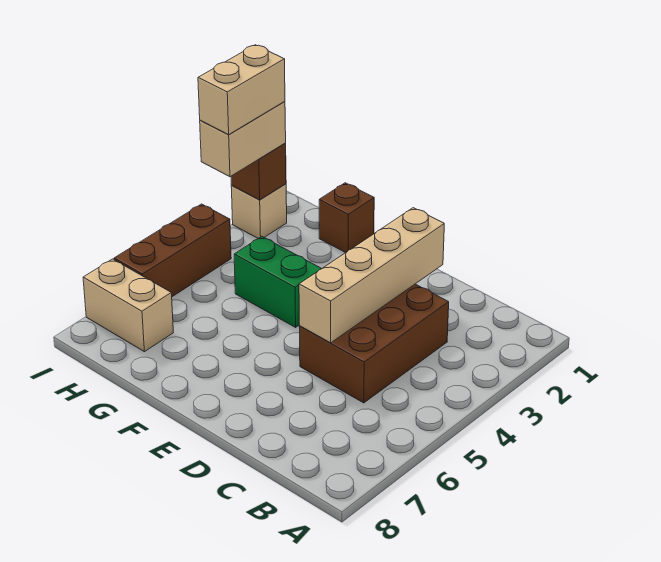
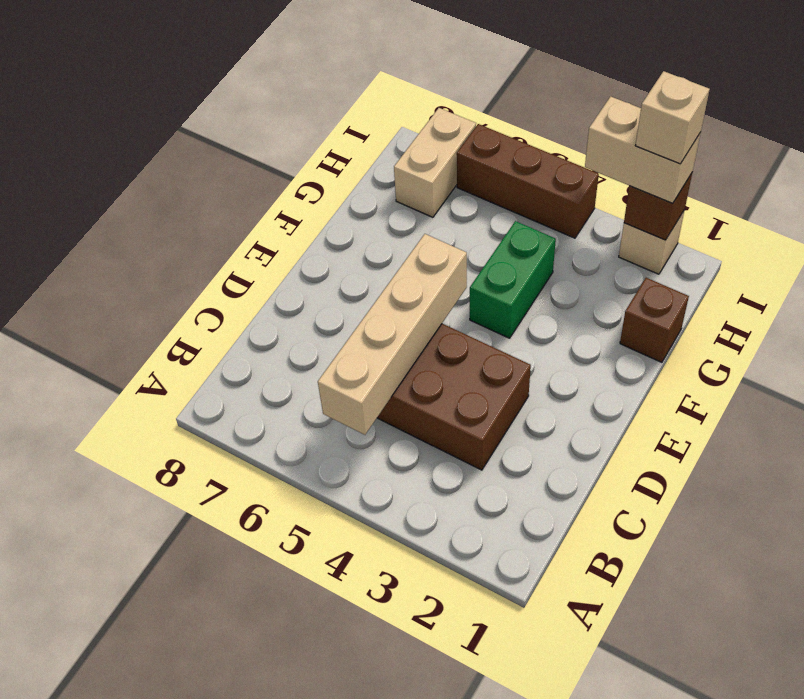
tan 1x4 brick [299,208,444,343] -> tan 1x4 brick turned to [318,234,467,435]
tan 1x2 brick [198,45,285,135] -> tan 1x1 brick [635,71,710,164]

